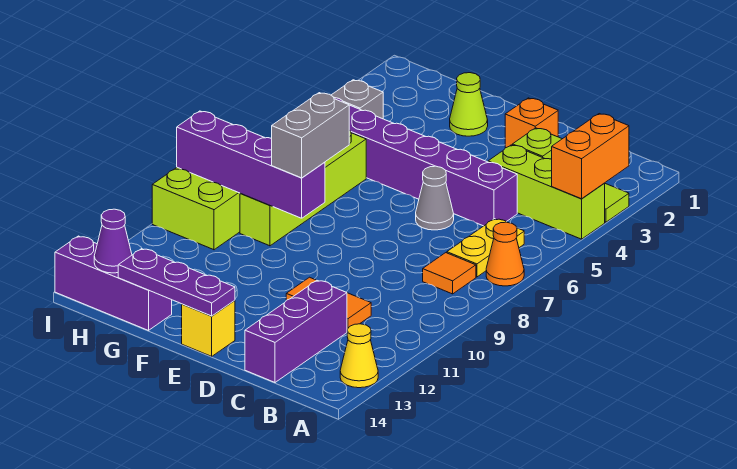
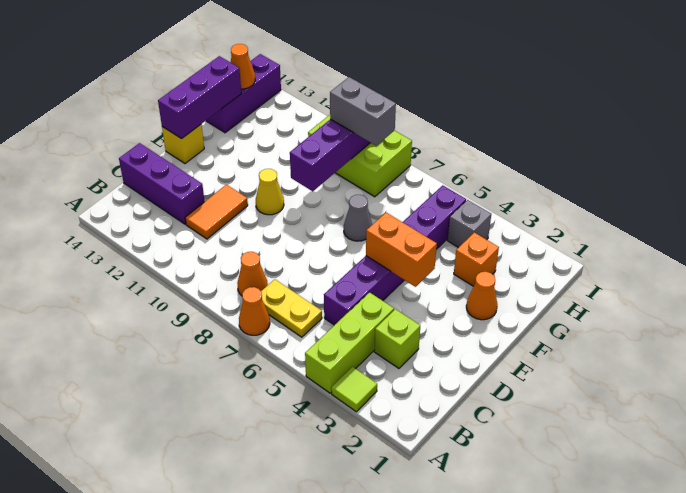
orange 1x2 brick [552,114,629,199] -> orange 1x2 brick moved to [366,213,437,287]
yellow 1x1 cone [340,324,378,388] -> yellow 1x1 cone moved to [256,169,284,215]
orange 1x1 tile [423,253,476,294] -> orange 1x1 cone [237,252,268,296]
orange 1x1 brick [505,98,558,148] -> orange 1x1 brick moved to [454,232,499,286]
grey 1x1 cone [416,166,454,230] -> grey 1x1 cone moved to [344,195,372,241]
purple 1x3 plate [118,249,235,316] -> purple 1x3 brick [158,56,242,139]
lime 1x1 cone [450,73,488,136] -> orange 1x1 cone [466,272,497,320]
grey 1x2 brick [272,93,349,178] -> grey 1x2 brick moved to [330,77,396,145]
lime 1x4 brick [240,130,366,246] -> none
purple 1x1 cone [94,209,132,273] -> orange 1x1 cone [231,44,255,89]

